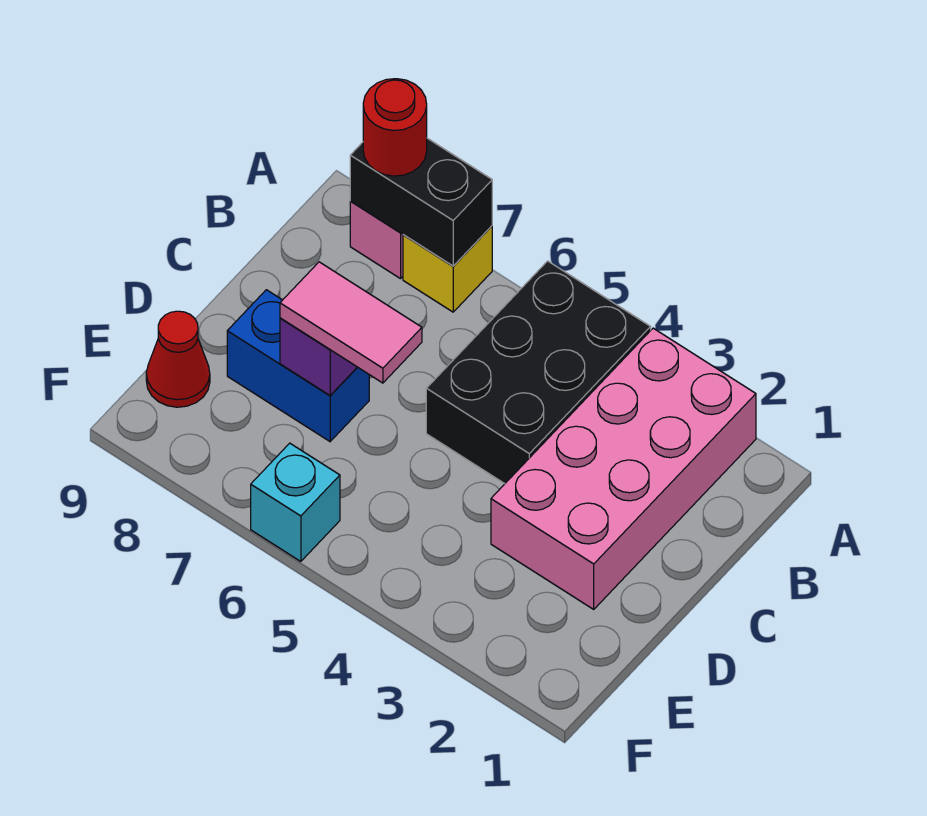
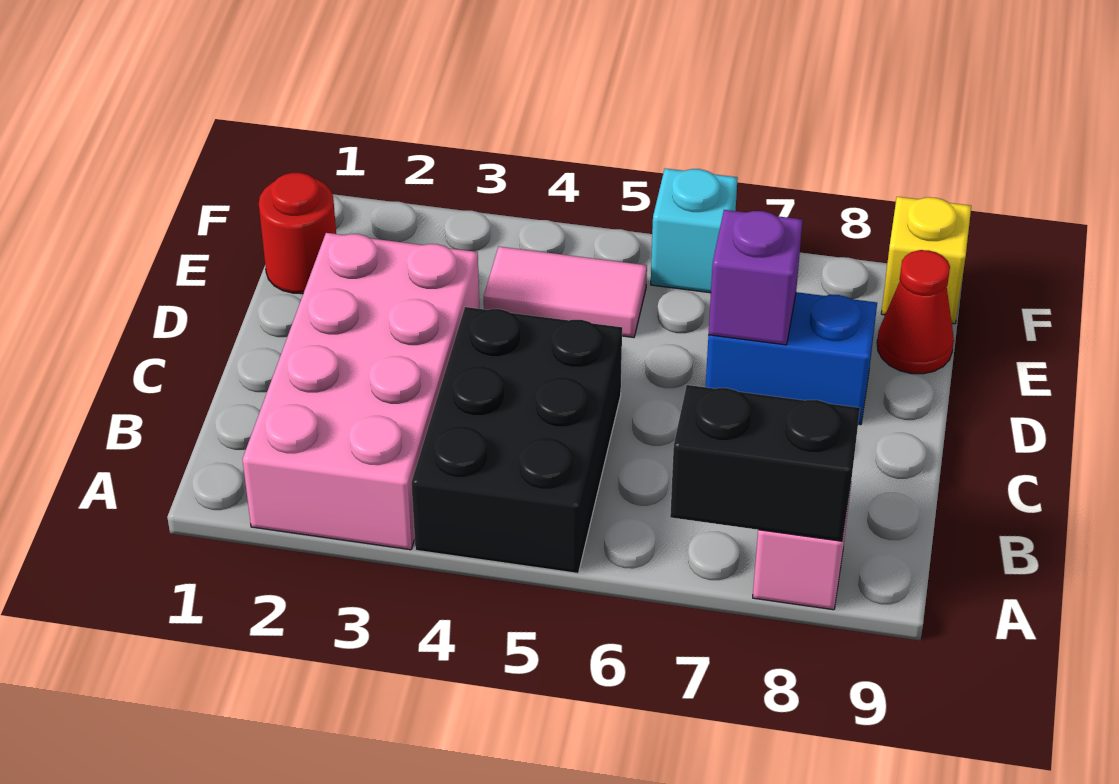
yellow 1x1 brick [403,226,492,312] -> yellow 1x1 brick moved to [881,197,971,324]
red 1x1 round brick [363,79,427,176] -> red 1x1 round brick moved to [259,173,336,294]
pink 1x2 tile [280,262,422,383] -> pink 1x2 tile moved to [484,247,647,338]

